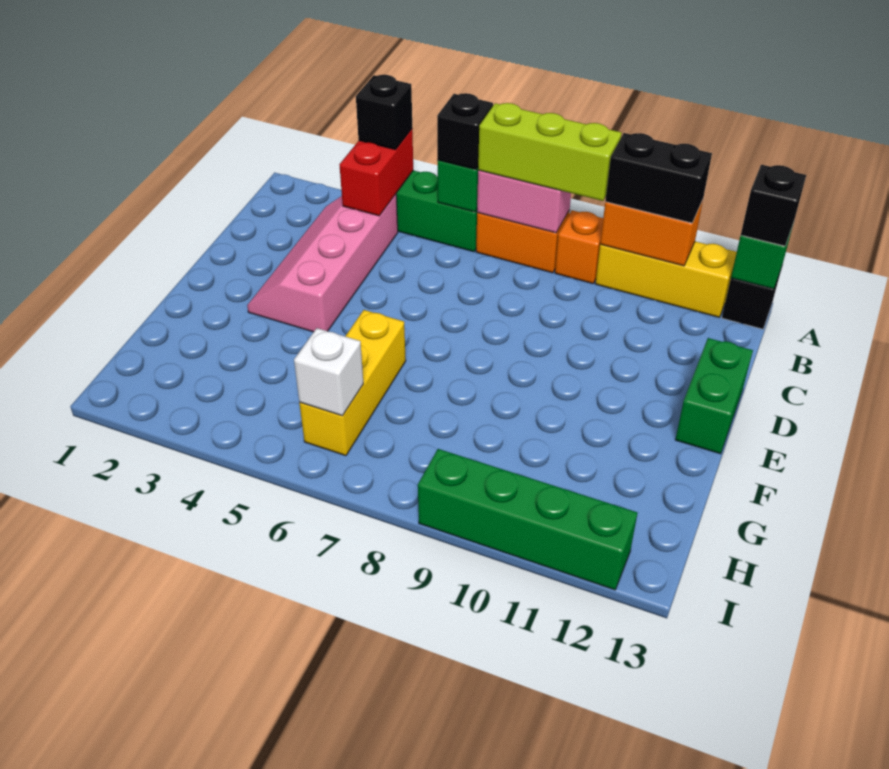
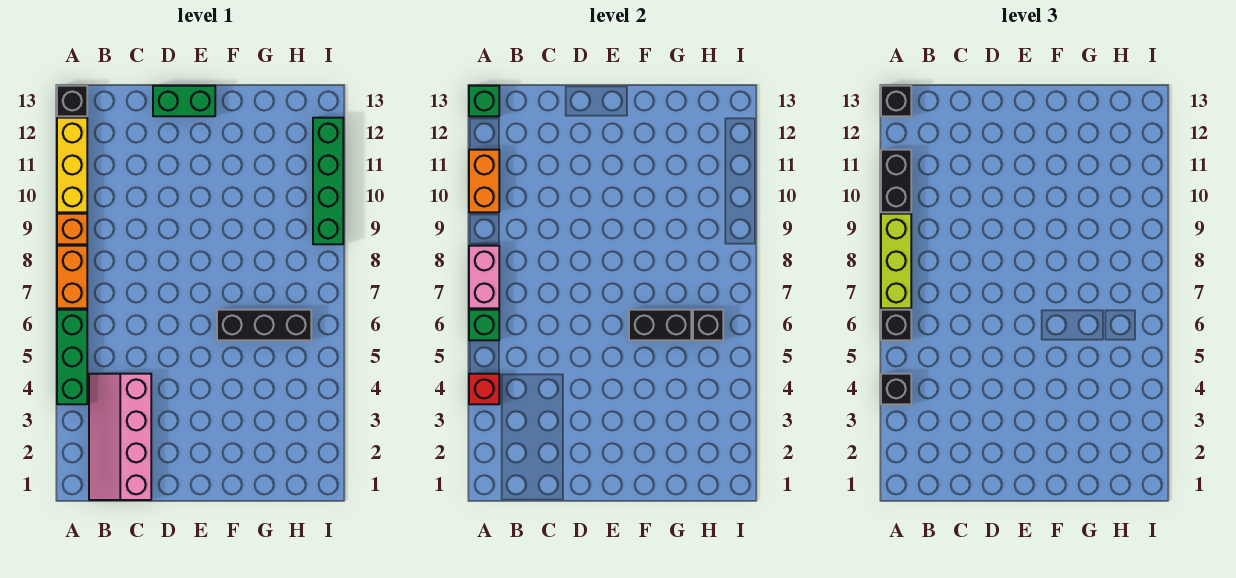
red 1x2 brick [339,129,413,216] -> red 1x1 brick [469,374,499,404]
pink 2x4 slope [247,194,398,332] -> pink 2x4 slope turned to [89,374,151,500]
yellow 1x3 brick [299,310,406,456] -> black 1x3 brick [217,310,311,340]
none -> black 1x2 brick [629,310,691,340]
white 1x1 brick [294,328,363,416] -> black 1x1 brick [693,310,723,340]

